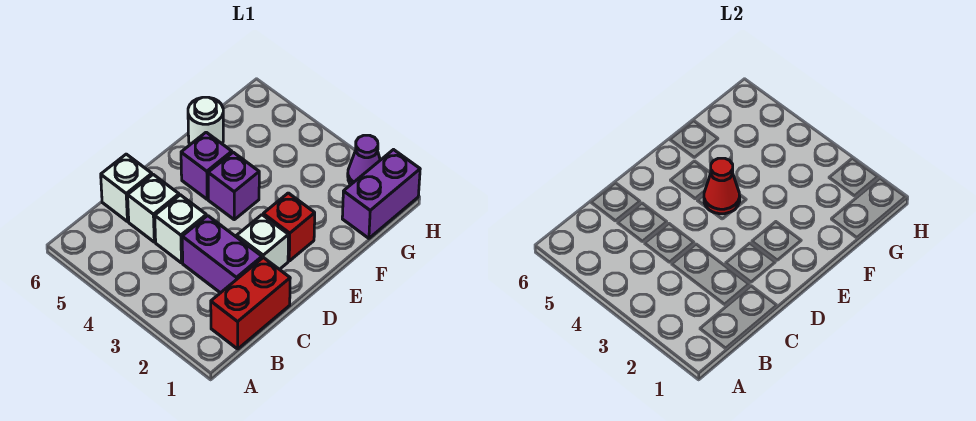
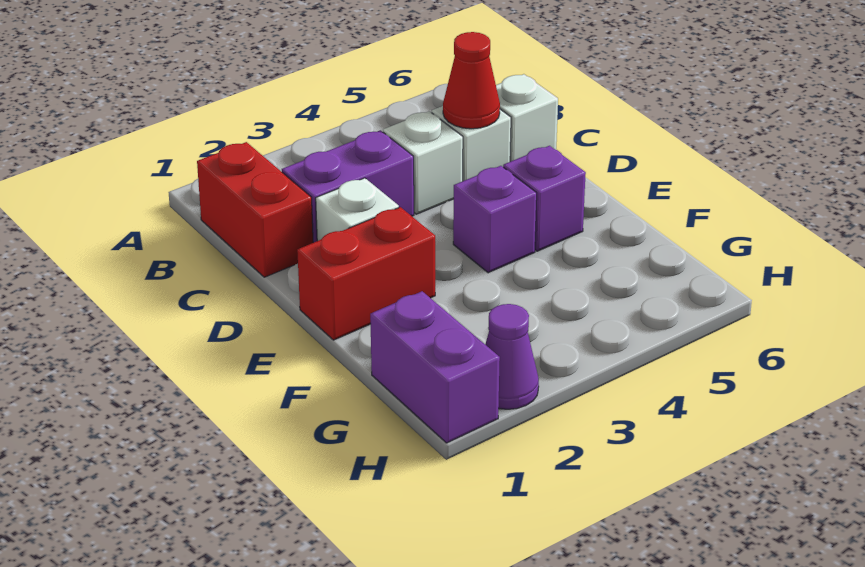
red 1x1 brick [263,193,315,261] -> red 1x2 brick [297,207,435,340]
red 1x1 cone [704,158,740,214] -> red 1x1 cone moved to [443,32,500,129]
white 1x1 round brick [188,97,223,144] -> none

